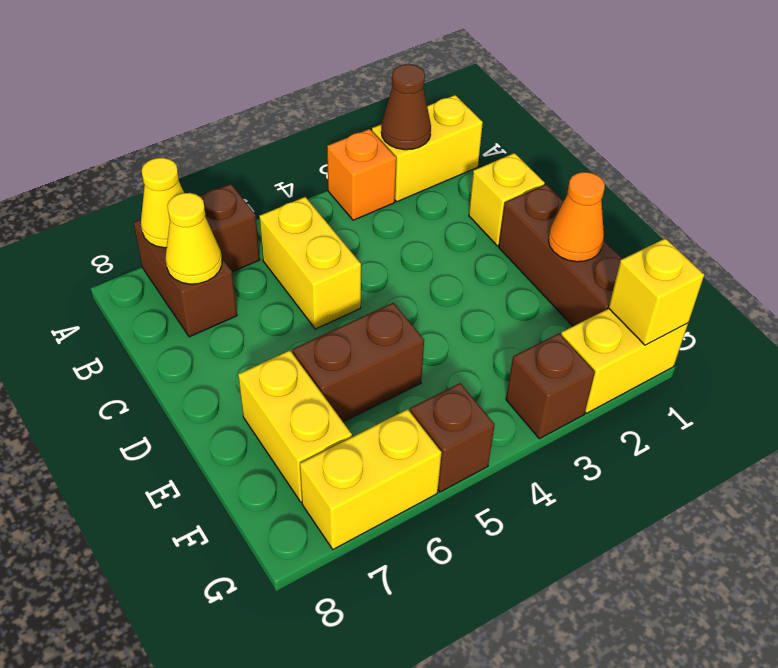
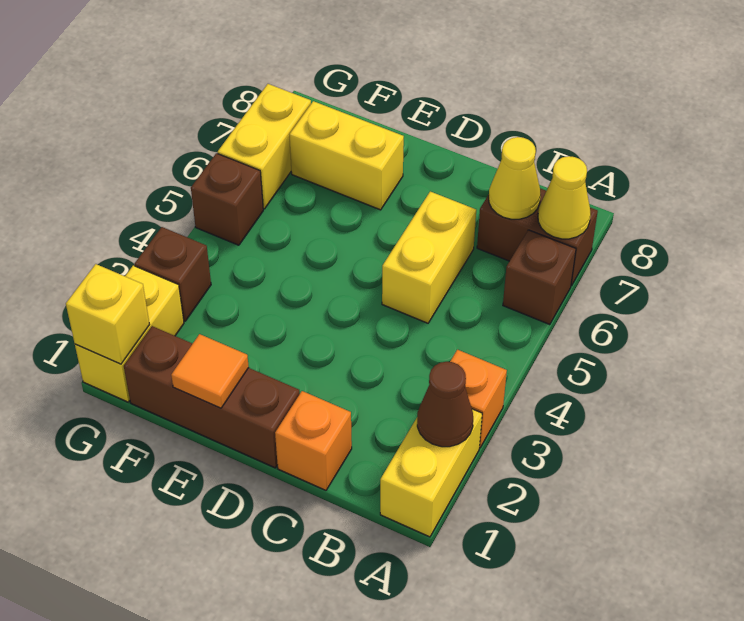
yellow 1x2 brick [259,197,361,329] -> yellow 1x2 brick turned to [382,192,476,323]
yellow 1x1 brick [469,153,545,246] -> orange 1x1 brick [275,391,352,490]
orange 1x1 cone [548,172,605,262] -> orange 1x1 tile [171,334,249,408]
brown 1x2 brick [293,303,424,422] -> none

